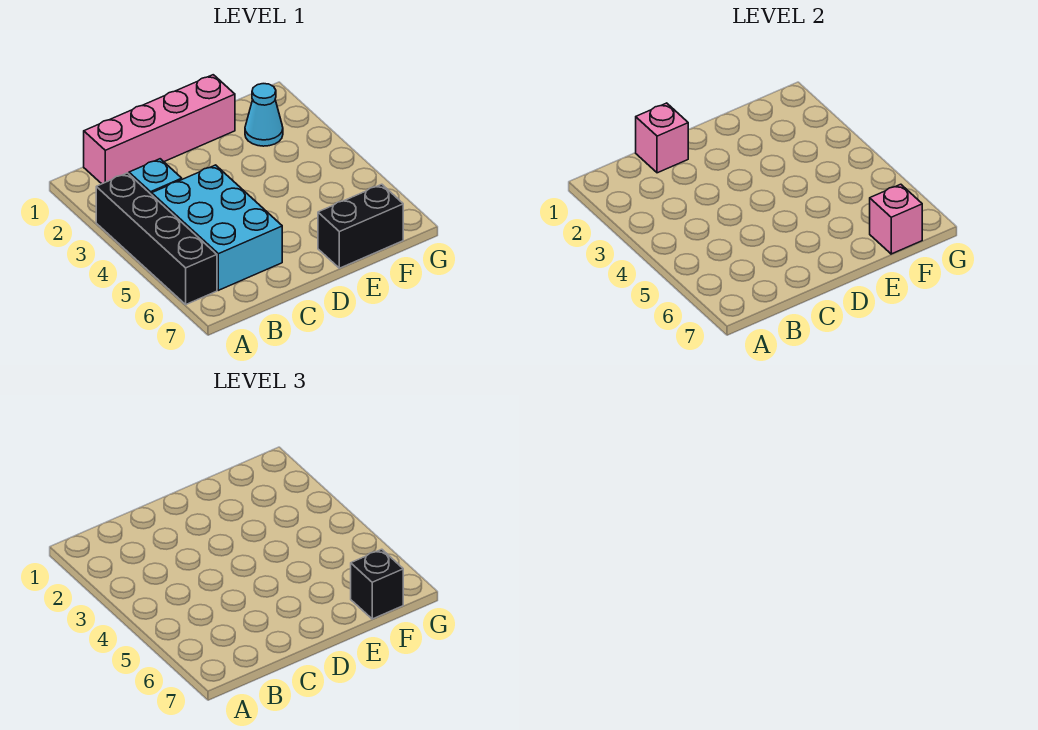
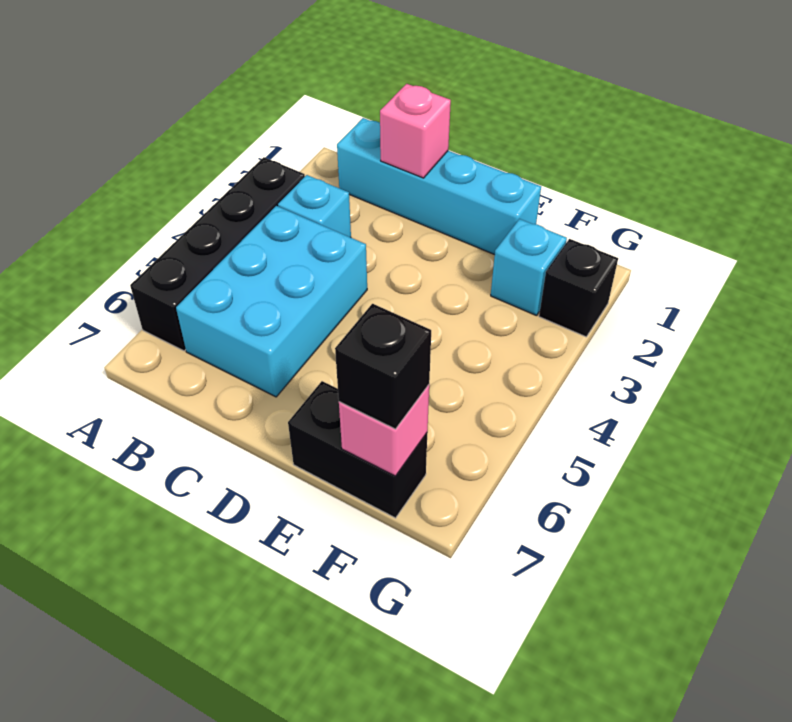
pink 1x4 brick [84,75,235,184] -> cyan 1x4 brick [337,118,541,255]
cyan 1x1 cone [245,84,283,146] -> cyan 1x1 brick [491,219,567,316]
none -> black 1x1 brick [539,239,618,337]

